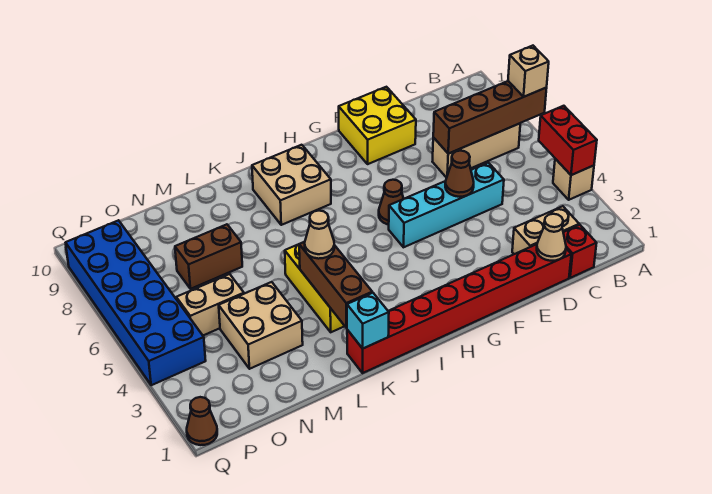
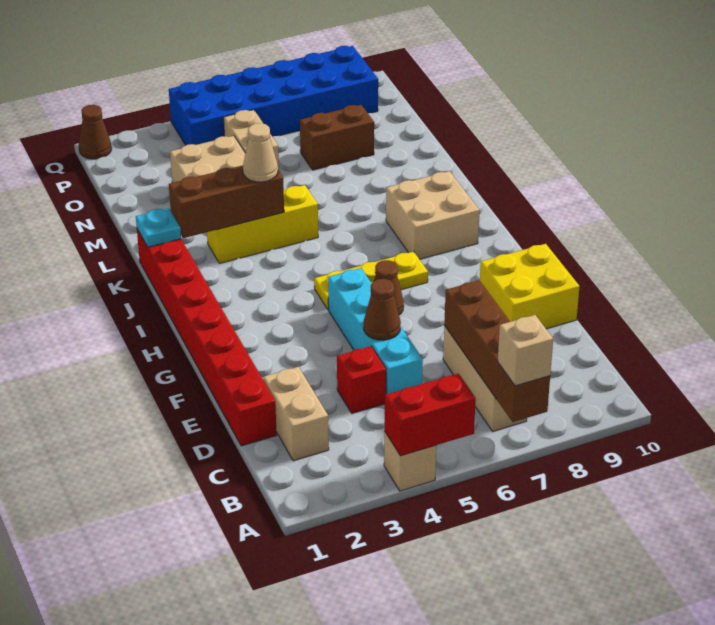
red 1x1 brick [563,225,597,278] -> red 1x1 brick moved to [337,346,386,413]
tan 1x1 cone [537,214,566,261] -> none
none -> yellow 1x3 plate [314,251,428,310]
cyan 1x1 brick [347,293,389,349] -> cyan 1x1 plate [136,208,181,247]
brown 1x2 brick [175,224,242,289] -> brown 1x2 brick turned to [300,105,374,170]

